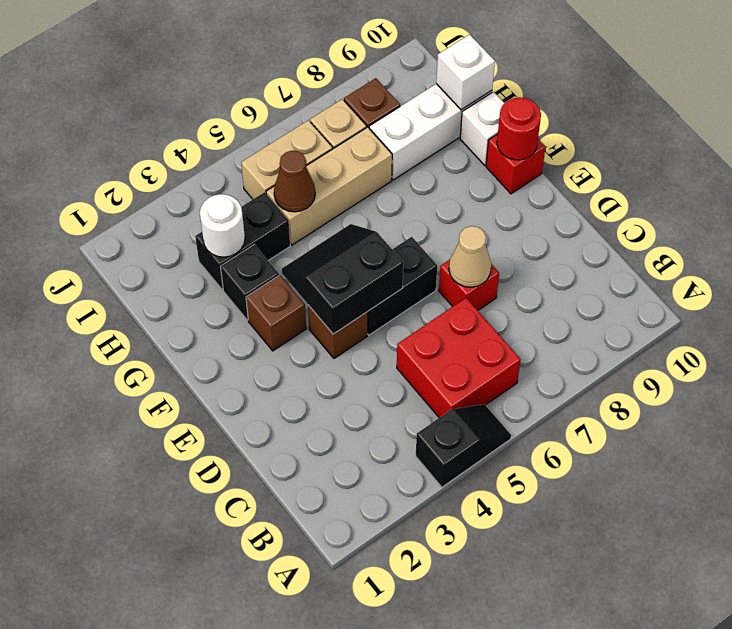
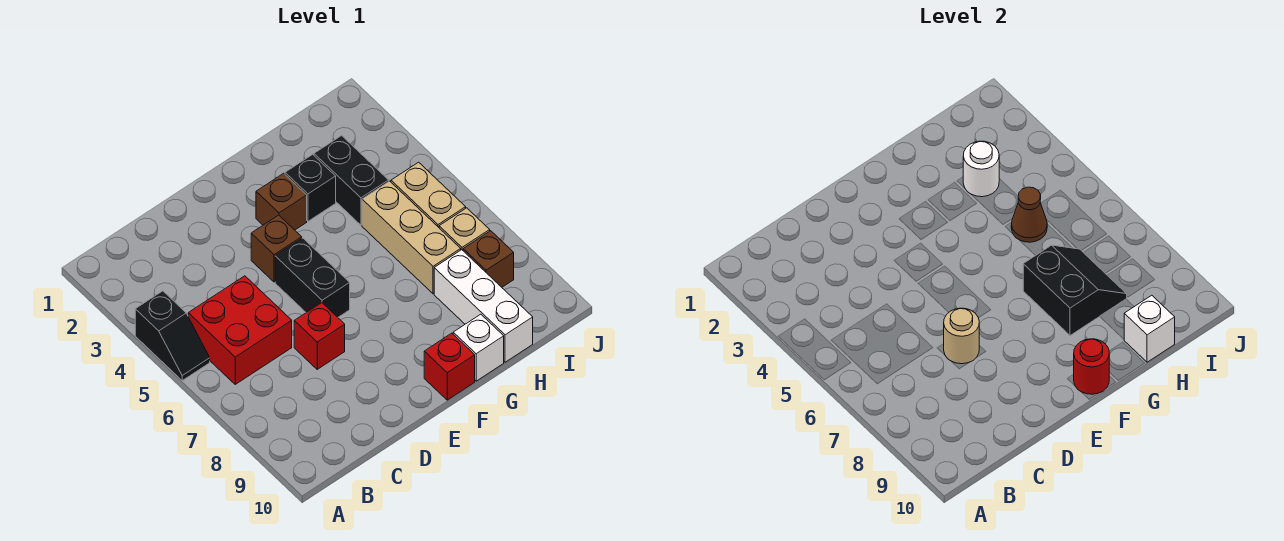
tan 1x1 cone [449,226,491,287] -> tan 1x1 round brick [944,308,979,364]
black 2x2 slope [282,224,403,334] -> black 2x2 slope moved to [1023,245,1127,335]

